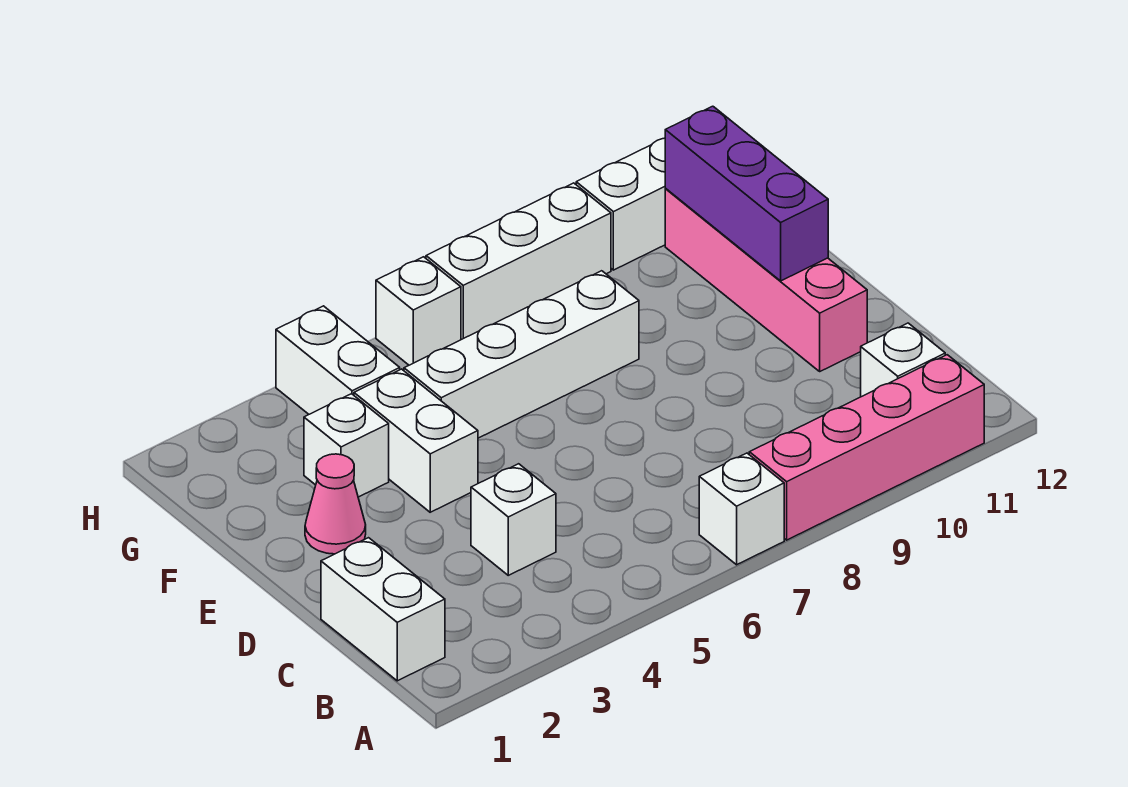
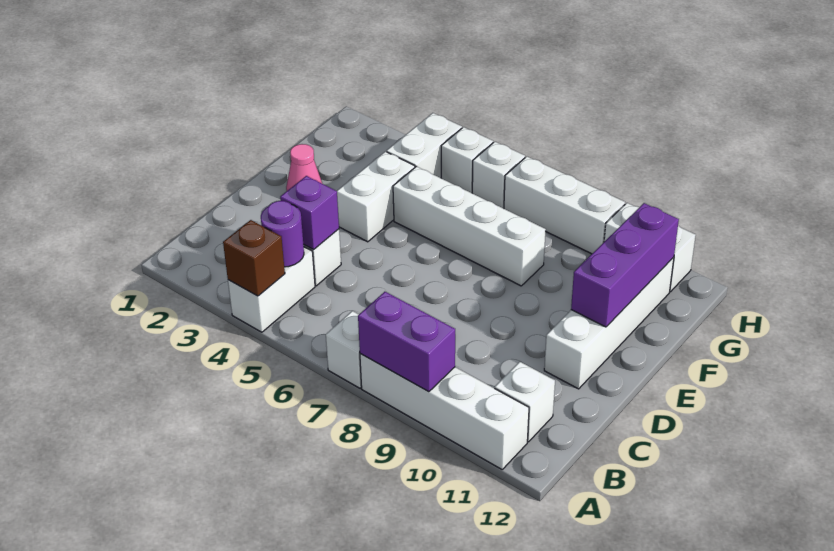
none -> brown 1x1 brick [223,220,285,296]
pink 1x4 brick [749,355,984,540] -> white 1x4 brick [360,354,529,469]
none -> purple 1x2 brick [358,292,455,392]
white 1x2 brick [321,538,445,681] -> white 1x2 brick moved to [228,247,315,332]
none -> purple 1x1 round brick [261,201,304,267]
none -> purple 1x1 brick [280,176,339,250]
pink 1x4 brick [665,189,867,371] -> white 1x4 brick [544,257,674,389]
white 1x1 brick [304,394,389,497] -> white 1x1 brick moved to [441,127,493,193]

